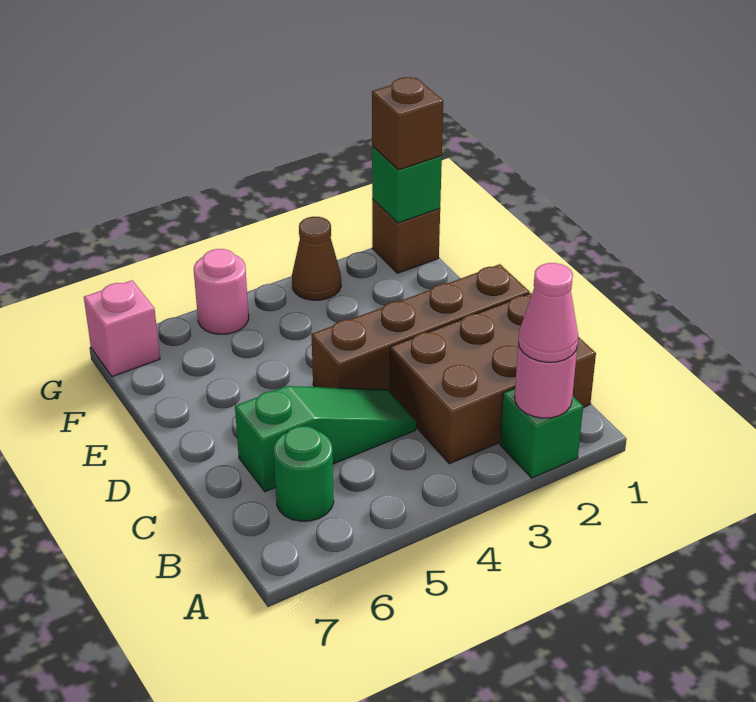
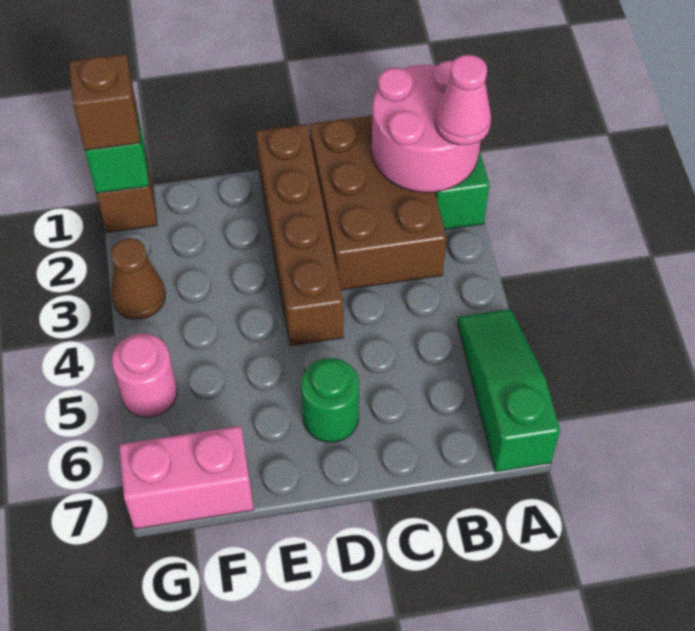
pink 1x1 round brick [514,344,577,418] -> pink 2x2 round brick [372,61,481,193]
green 1x1 round brick [274,426,334,521] -> green 1x1 round brick moved to [301,358,359,442]
green 1x3 slope [235,386,416,492] -> green 1x3 slope moved to [457,309,560,472]
pink 1x1 brick [84,280,160,377] -> pink 1x2 brick [119,426,254,529]

